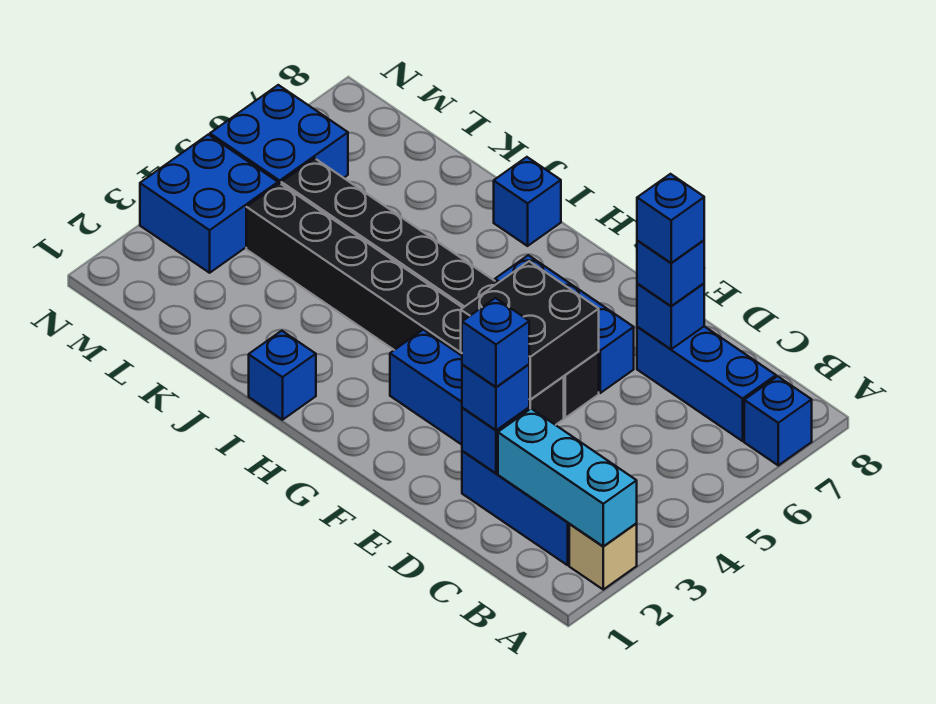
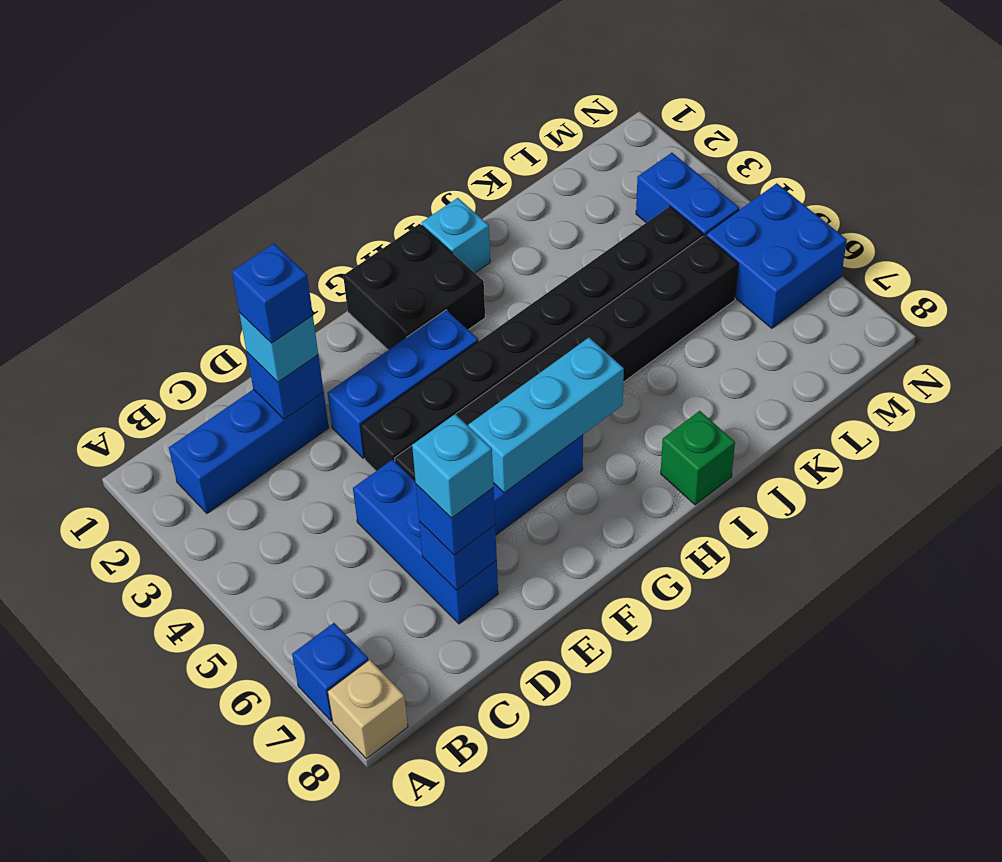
tan 1x1 brick [569,524,637,589] -> tan 1x1 brick moved to [328,660,408,759]
cyan 1x3 brick [498,409,637,547] -> cyan 1x3 brick moved to [468,338,624,493]
blue 1x3 brick [637,326,776,441] -> blue 1x3 brick turned to [353,460,498,624]
blue 1x1 brick [462,364,529,430] -> cyan 1x1 brick [239,313,318,382]
blue 1x1 brick [637,174,704,263] -> cyan 1x1 brick [412,414,494,518]
black 2x2 brick [461,261,599,399] -> black 2x2 brick moved to [343,224,485,350]
blue 1x1 brick [249,331,316,420] -> cyan 1x1 brick [422,198,490,273]
blue 1x1 brick [494,157,561,246] -> green 1x1 brick [661,411,735,505]
blue 2x2 brick [140,135,278,273] -> blue 1x2 brick [636,153,739,236]

